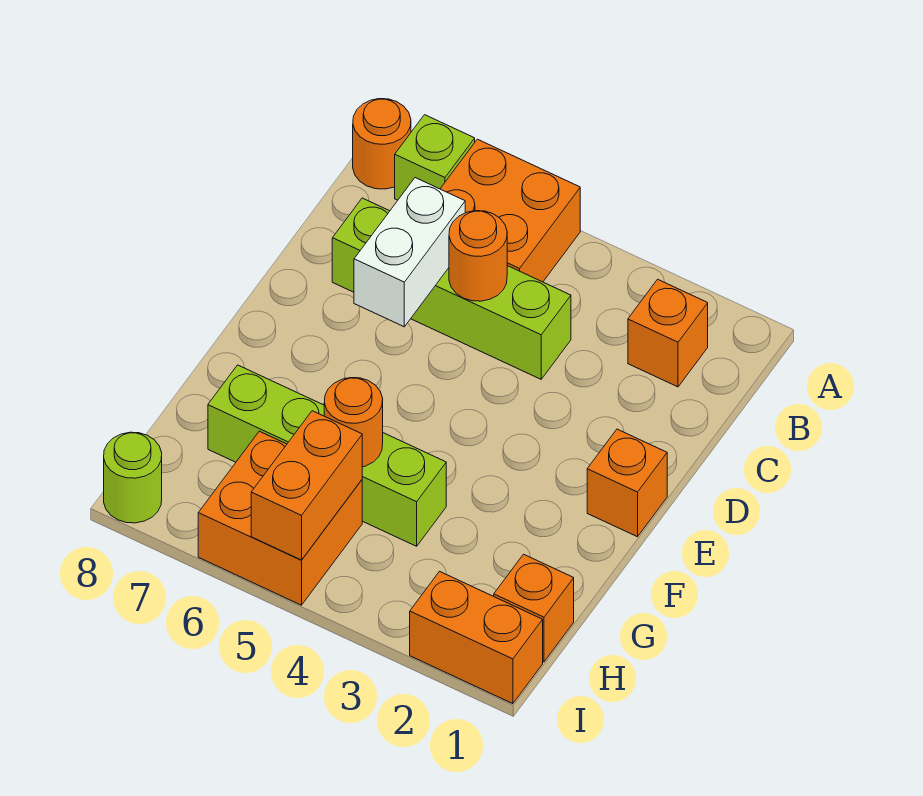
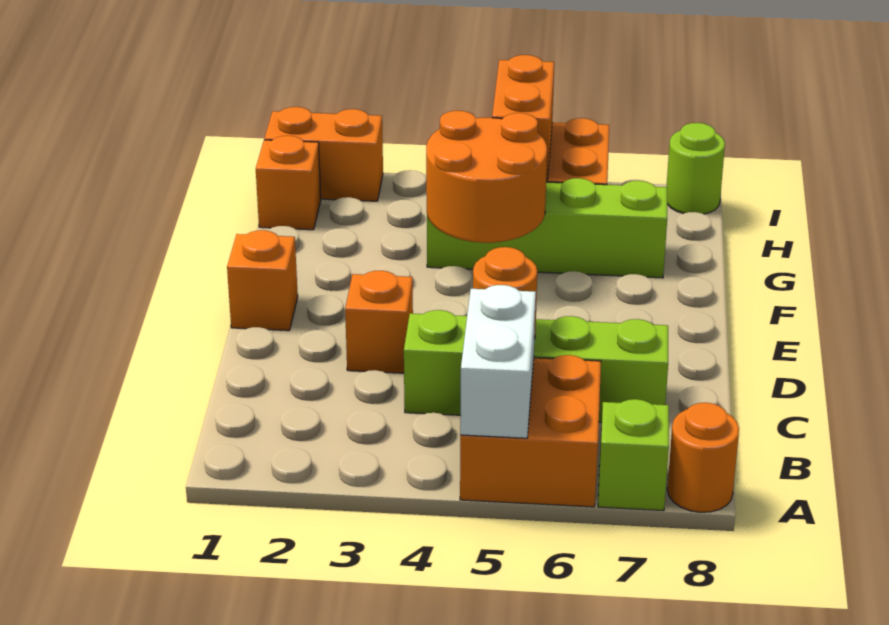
orange 1x1 brick [628,279,708,387] -> orange 1x1 brick moved to [345,271,413,373]
white 1x2 brick [354,178,465,327] -> white 1x2 brick moved to [460,285,536,438]
orange 1x1 round brick [324,378,383,467] -> orange 2x2 round brick [426,111,547,243]

